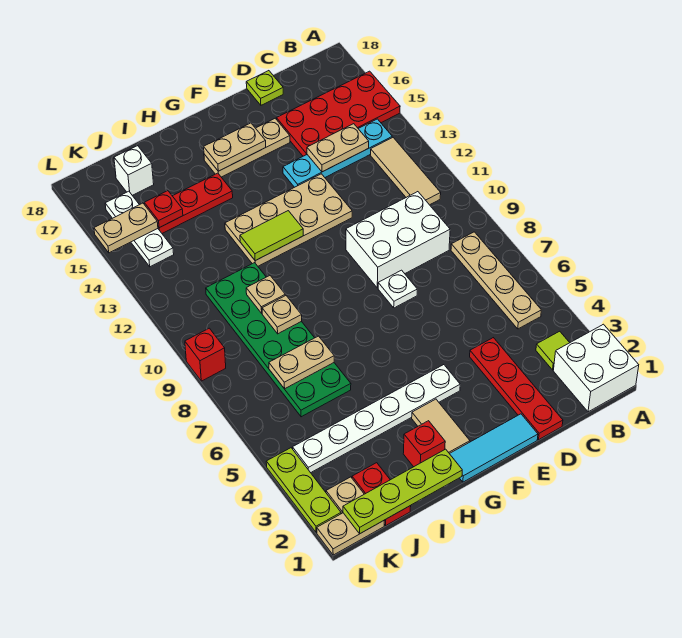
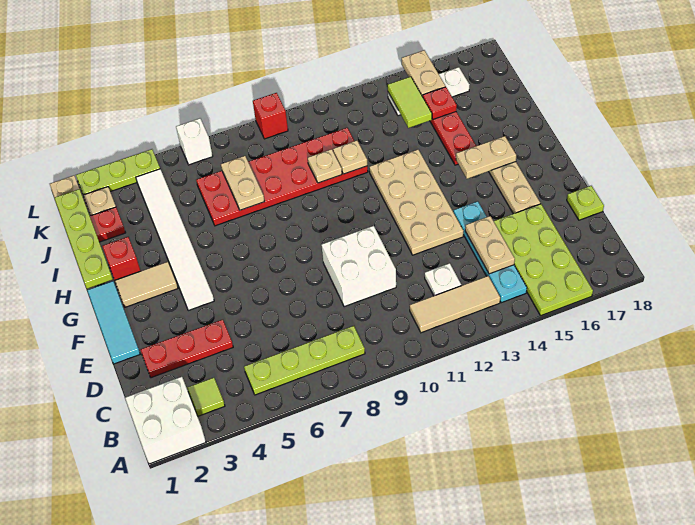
red 2x4 plate [276,71,400,156] -> lime 2x4 plate [494,204,593,315]
tan 1x4 plate [451,232,541,329] -> lime 1x4 plate [244,326,365,395]
white 2x3 brick [346,192,450,288] -> white 2x2 brick [322,226,396,307]
red 1x4 plate [470,338,563,440] -> red 1x3 plate [141,320,233,378]
white 1x1 plate [378,270,417,308] -> white 1x1 plate moved to [425,263,461,296]
white 1x6 plate [292,365,460,473] -> white 1x6 tile [136,169,214,310]
tan 1x2 plate [204,123,266,171] -> tan 1x2 plate turned to [456,136,516,179]
lime 1x2 tile [240,211,303,261] -> lime 1x2 tile moved to [388,77,432,128]
green 2x6 plate [206,263,351,417] -> red 2x6 plate [196,128,368,226]
tan 1x1 plate [262,295,302,334] -> tan 1x1 plate moved to [333,141,367,174]
white 1x1 brick [114,146,154,195] -> white 1x1 brick moved to [176,118,213,165]

